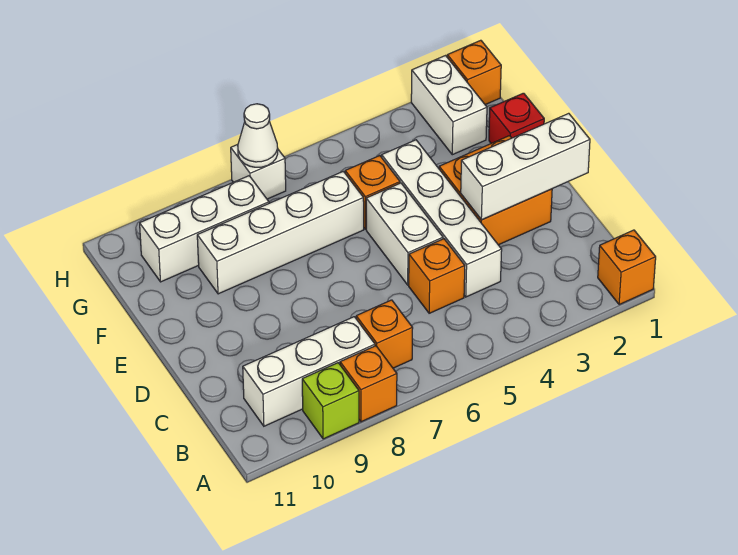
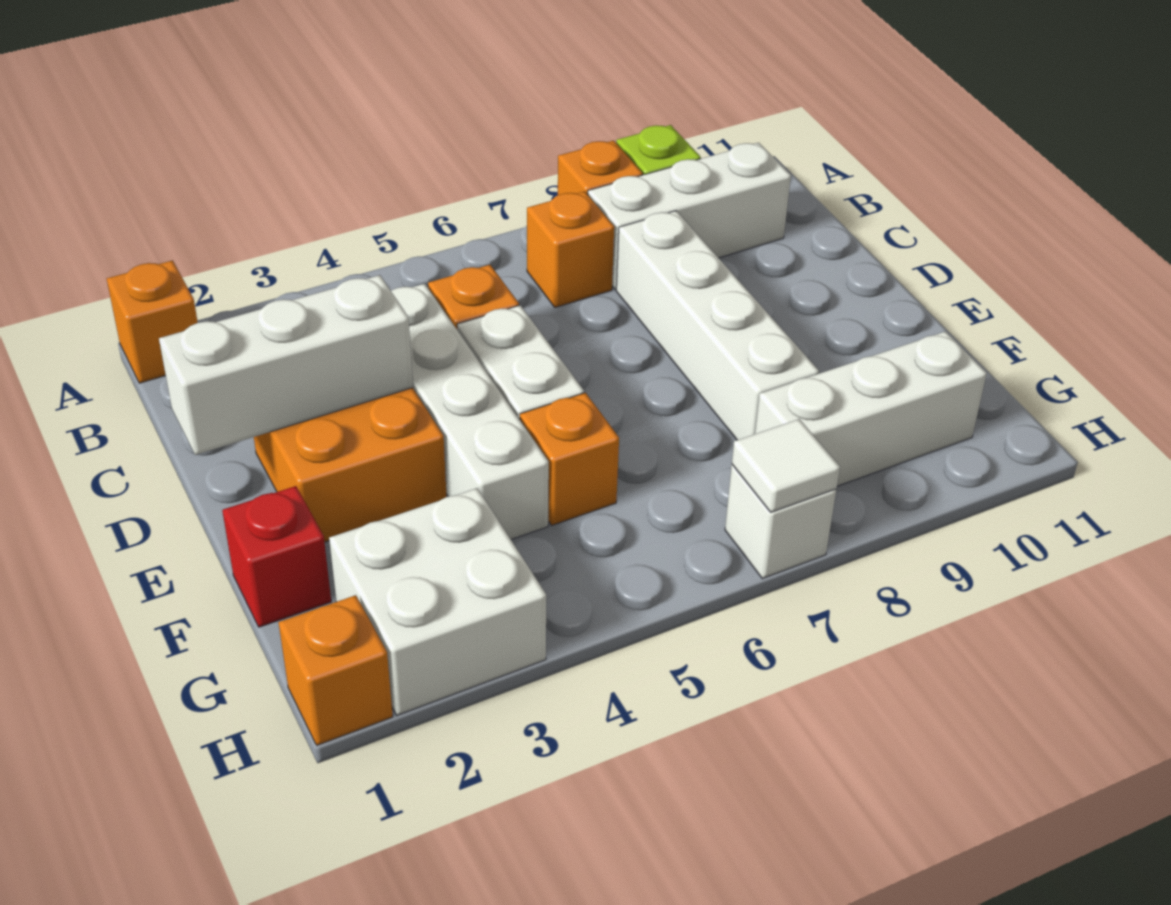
white 1x4 brick [197,171,364,294] -> white 1x4 brick turned to [616,211,819,440]
white 1x2 brick [411,56,487,155] -> white 2x2 brick [329,488,546,715]
white 1x1 cone [238,104,278,167] -> white 1x1 tile [732,419,840,512]

